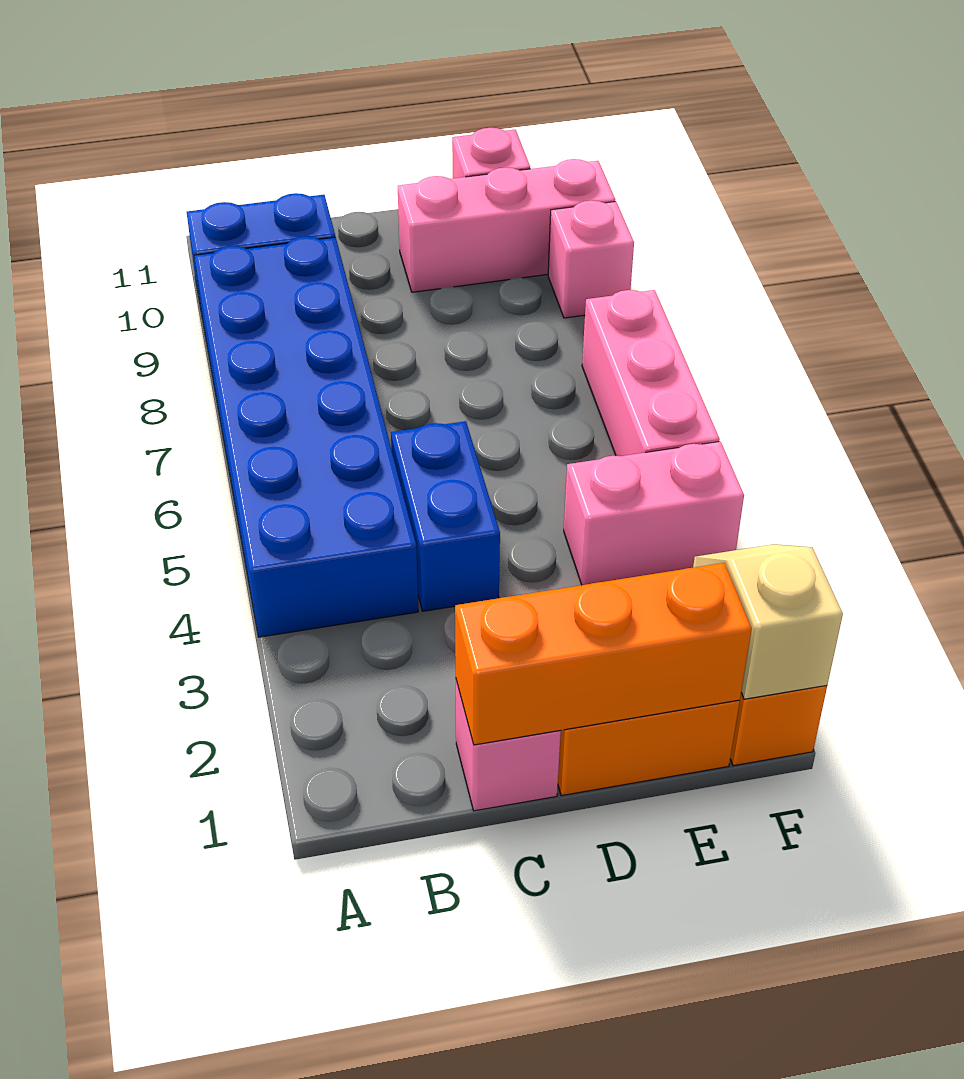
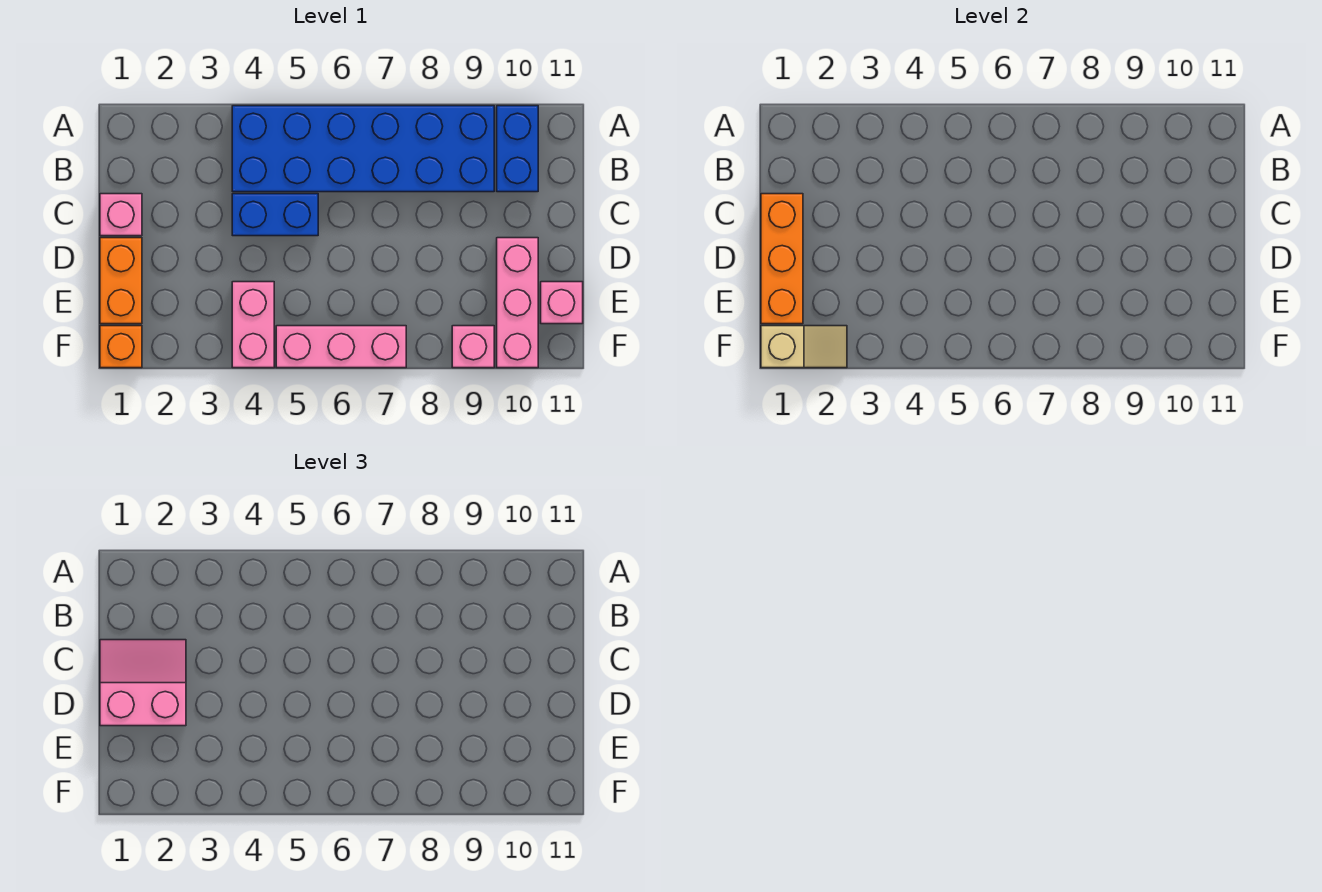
none -> pink 2x2 slope [100,640,186,726]

